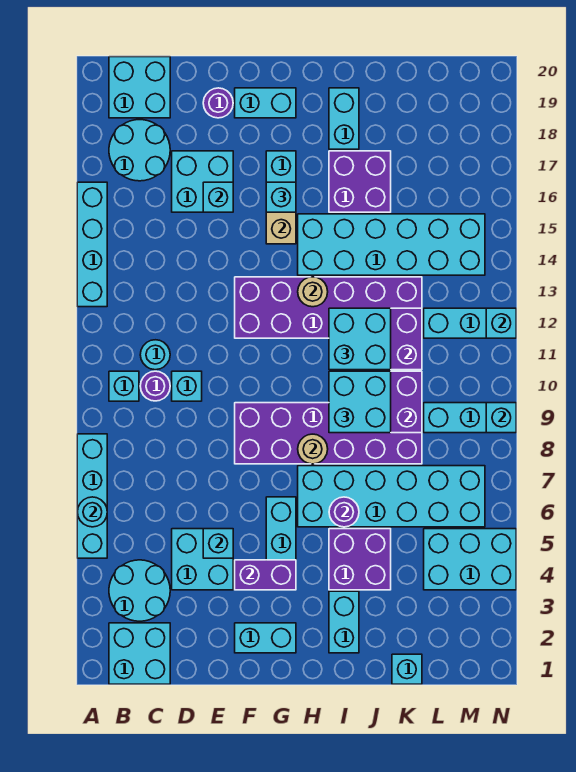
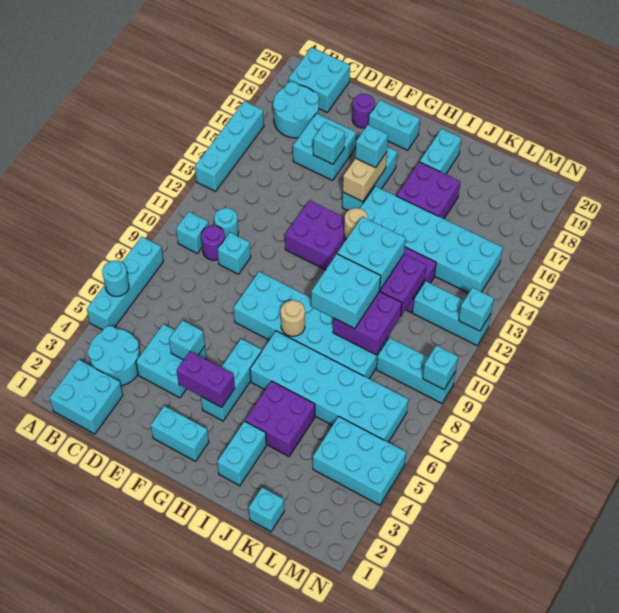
purple 2x6 brick [235,403,422,464] -> cyan 2x6 brick [233,272,388,378]
purple 1x1 round brick [329,497,359,527] -> none

